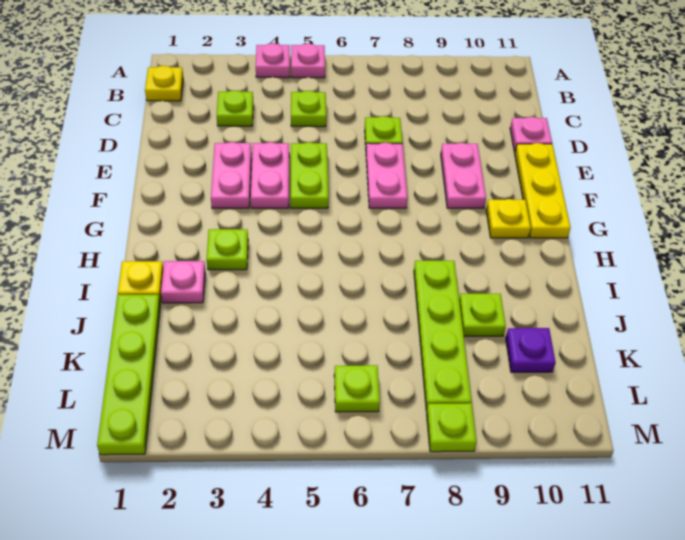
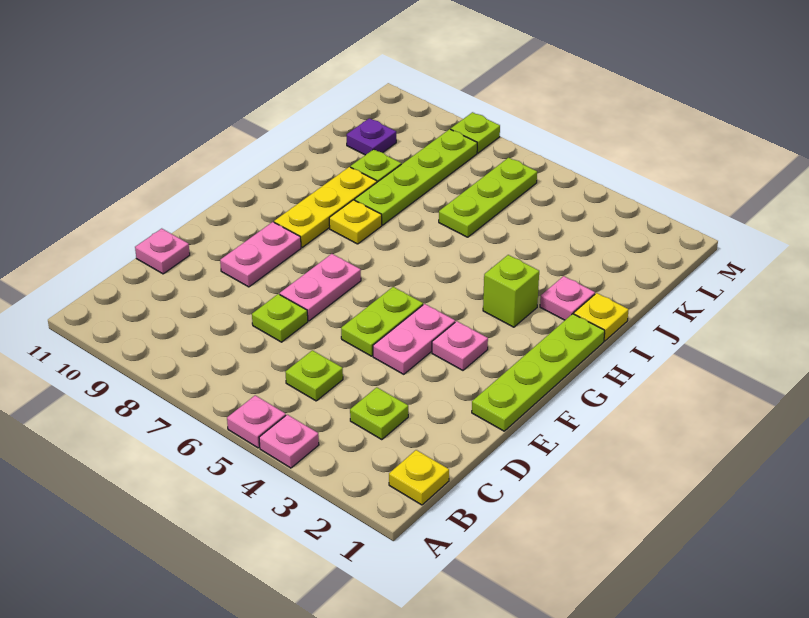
pink 1x2 plate [211,142,252,208] -> pink 1x1 plate [432,321,488,370]
yellow 1x3 plate [515,143,571,238] -> yellow 1x3 plate moved to [274,167,377,247]
yellow 1x1 plate [486,199,531,238] -> yellow 1x1 plate moved to [329,200,382,244]
lime 1x1 plate [206,229,248,270] -> lime 1x1 brick [483,255,539,327]
lime 1x4 plate [97,295,160,455] -> lime 1x4 plate moved to [472,314,605,431]
lime 1x1 plate [334,365,380,412] -> lime 1x3 plate [439,158,537,237]

